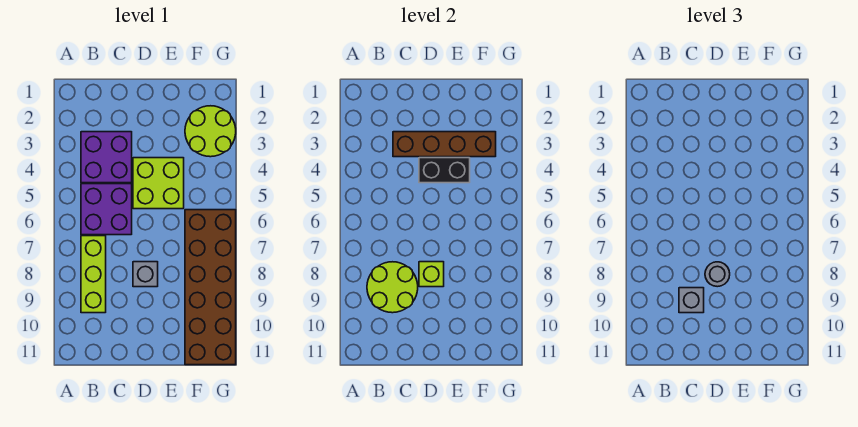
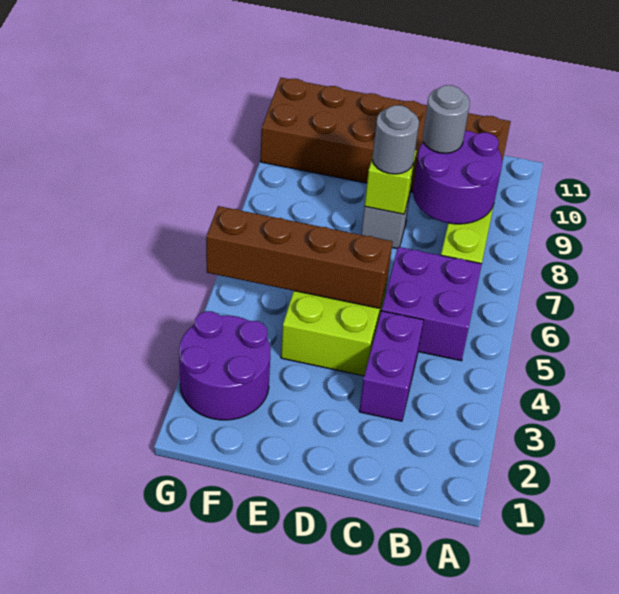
purple 2x2 brick [81,132,132,183] -> purple 1x2 brick [359,311,423,421]
lime 2x2 round brick [367,262,418,313] -> purple 2x2 round brick [413,130,502,224]
brown 1x4 brick [393,132,496,157] -> brown 1x4 brick moved to [206,206,393,308]
grey 1x1 brick [679,288,704,313] -> grey 1x1 round brick [423,85,470,153]
black 1x2 brick [419,158,470,183] -> none
lime 2x2 round brick [185,106,236,157] -> purple 2x2 round brick [179,311,271,420]
brown 2x6 brick [185,210,236,365] -> brown 2x6 brick turned to [261,78,511,192]

